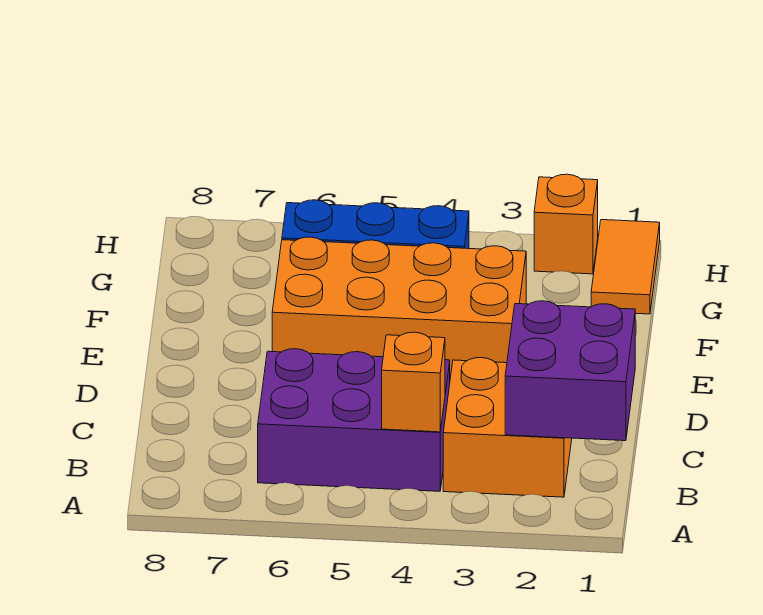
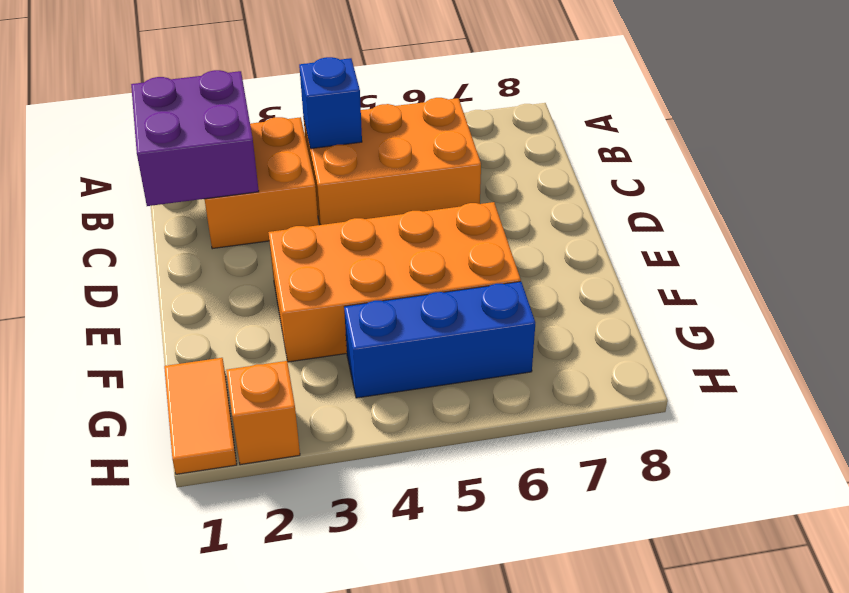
purple 2x3 brick [258,349,450,491] -> orange 2x3 brick [304,98,481,225]
orange 1x1 brick [382,332,445,432] -> blue 1x1 brick [299,57,362,149]

